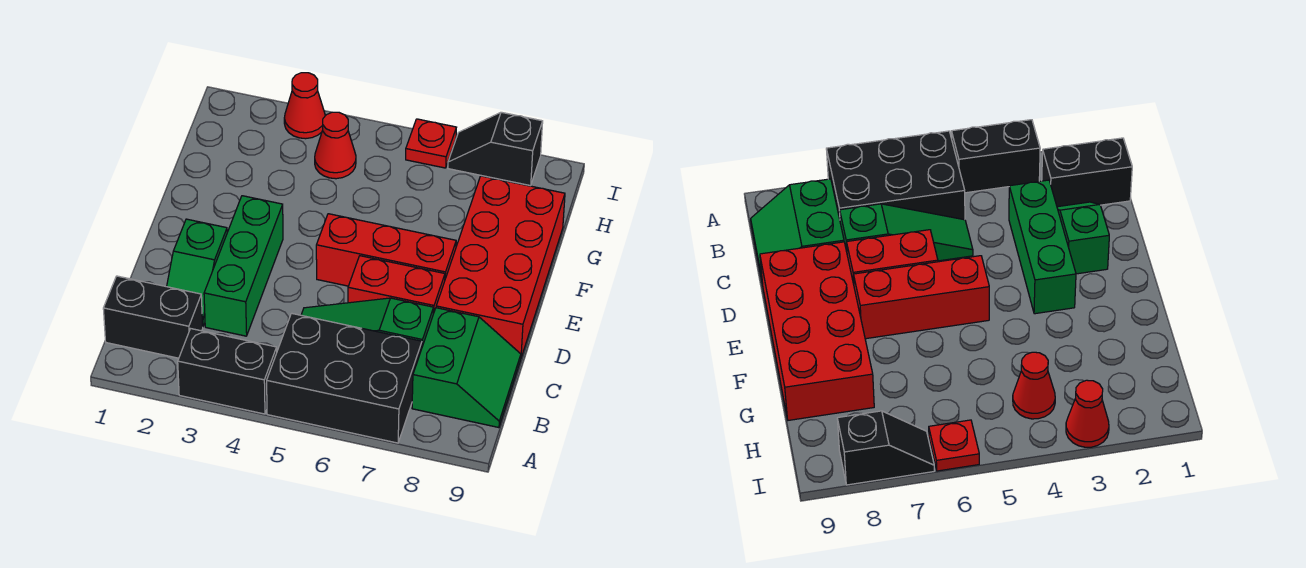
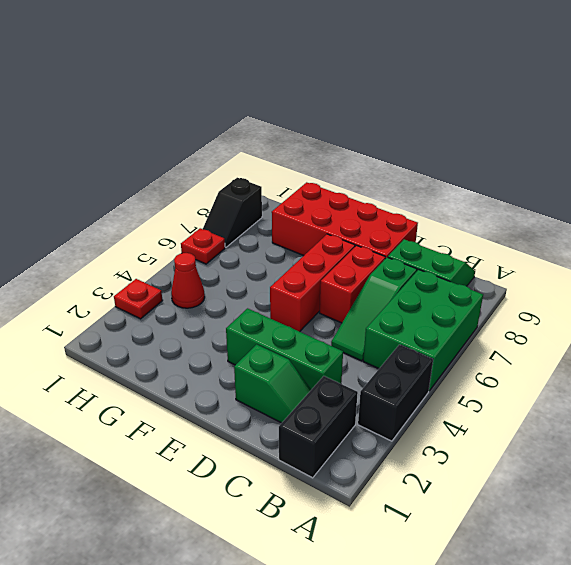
black 2x3 brick [267,313,422,443] -> green 2x3 brick [363,269,483,391]
red 1x1 cone [284,73,325,139] -> red 1x1 plate [114,279,163,319]

